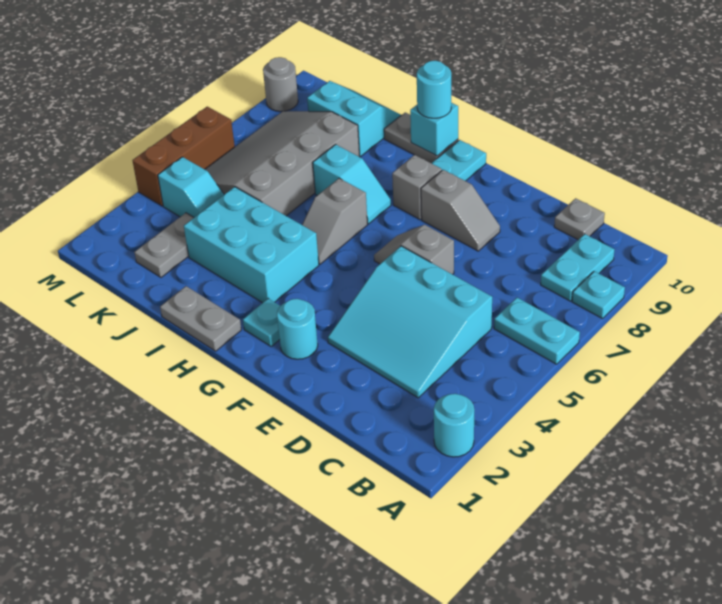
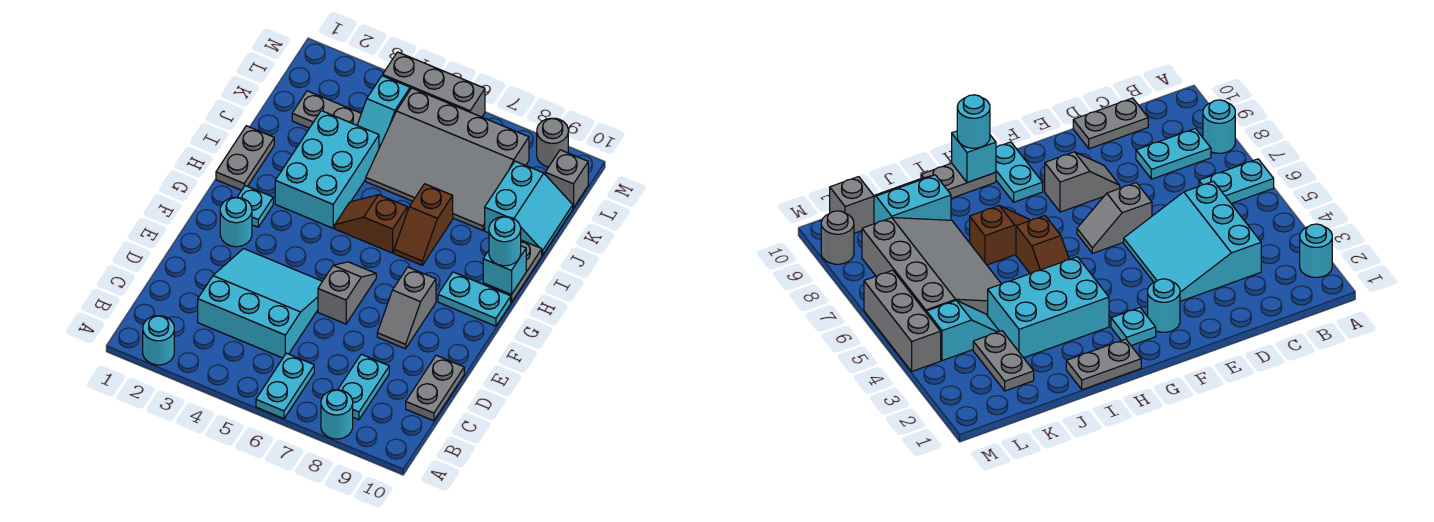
cyan 1x1 plate [572,271,625,319] -> cyan 1x1 round brick [321,390,353,439]
cyan 1x2 plate [541,234,614,301] -> cyan 1x2 plate turned to [338,354,389,420]
cyan 3x3 slope [328,246,492,398] -> cyan 3x3 slope turned to [198,249,322,358]
grey 1x1 plate [554,198,605,240] -> grey 1x2 plate [406,355,464,421]
grey 1x1 brick [392,155,442,219] -> grey 1x1 brick moved to [545,150,588,208]
grey 1x2 slope [302,178,368,264] -> brown 1x2 slope [335,195,407,253]
cyan 1x2 slope [313,144,391,224] -> brown 1x2 slope [394,184,453,265]
grey 3x4 slope [205,111,360,216] -> grey 3x4 slope turned to [366,88,529,230]
brown 1x3 brick [132,107,235,206] -> grey 1x3 brick [383,52,485,117]

